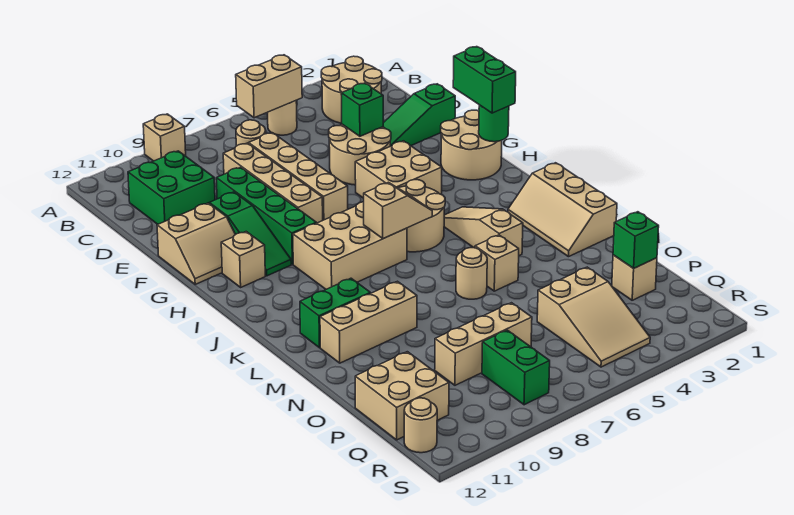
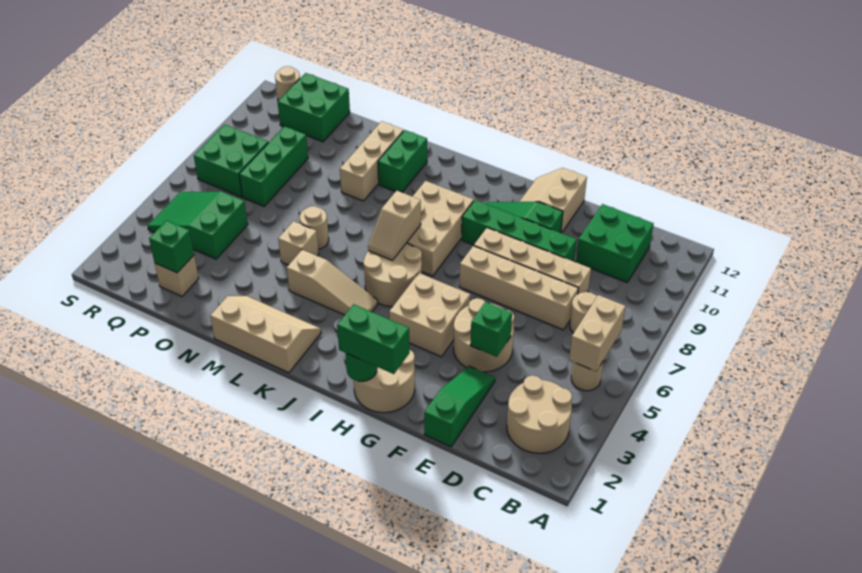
tan 1x1 brick [143,114,186,161] -> none
tan 1x1 brick [221,232,265,287] -> none
tan 2x3 slope [537,267,650,367] -> green 2x3 slope [148,191,248,259]
tan 1x3 brick [435,303,532,385] -> green 1x3 brick [239,126,308,206]
tan 2x2 brick [355,352,449,440] -> green 2x2 brick [278,73,350,142]
green 1x2 brick [482,330,550,405] -> green 2x2 brick [194,124,268,197]

